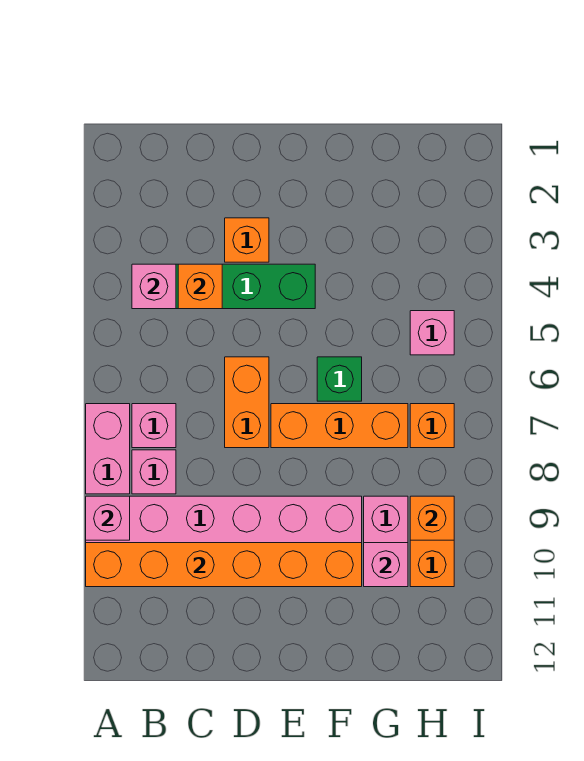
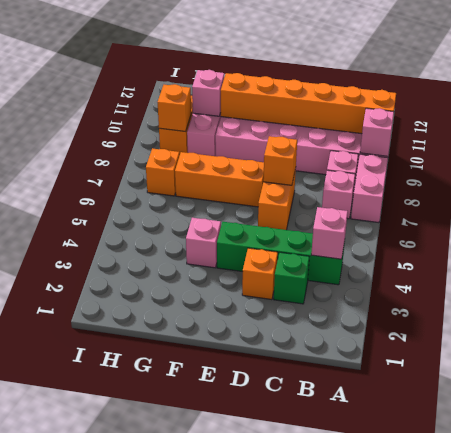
orange 1x1 brick [178,264,222,309] -> orange 1x1 brick moved to [263,136,297,185]
green 1x1 brick [317,357,362,401] -> green 1x1 brick moved to [274,252,309,304]
pink 1x1 brick [410,311,454,355] -> pink 1x1 brick moved to [186,218,221,268]

